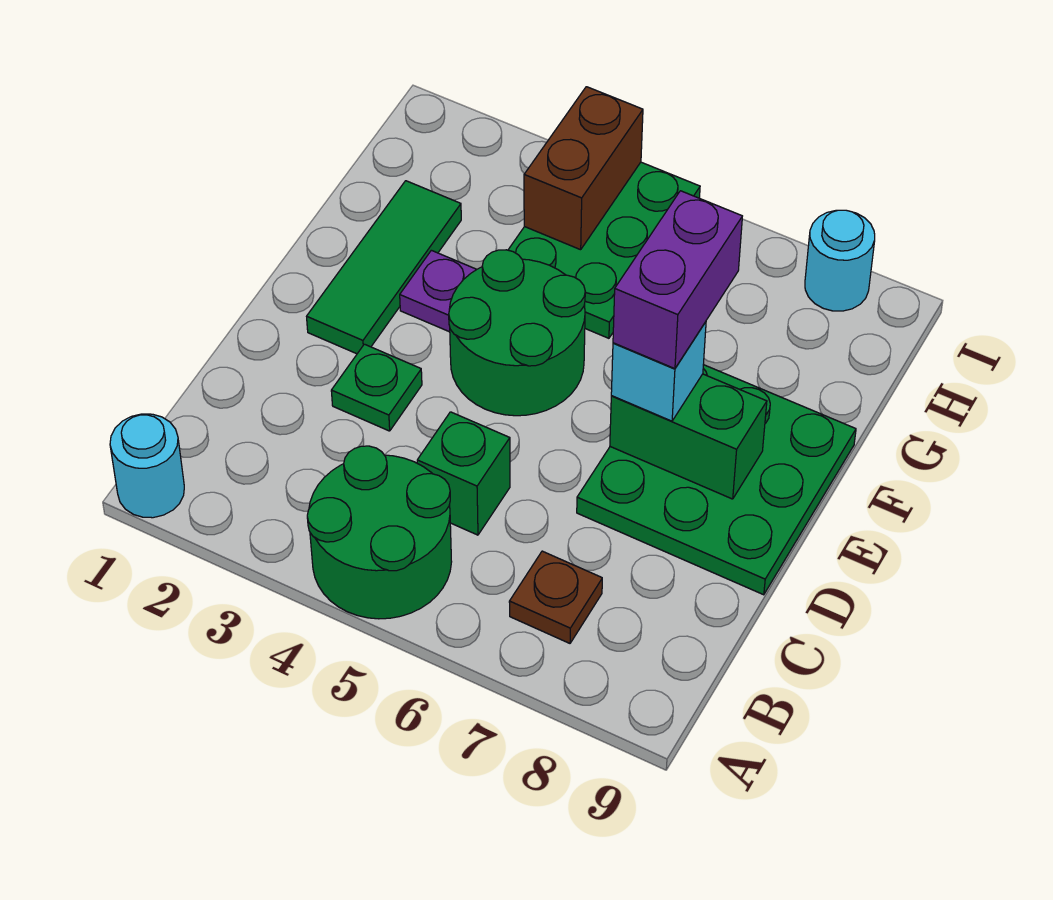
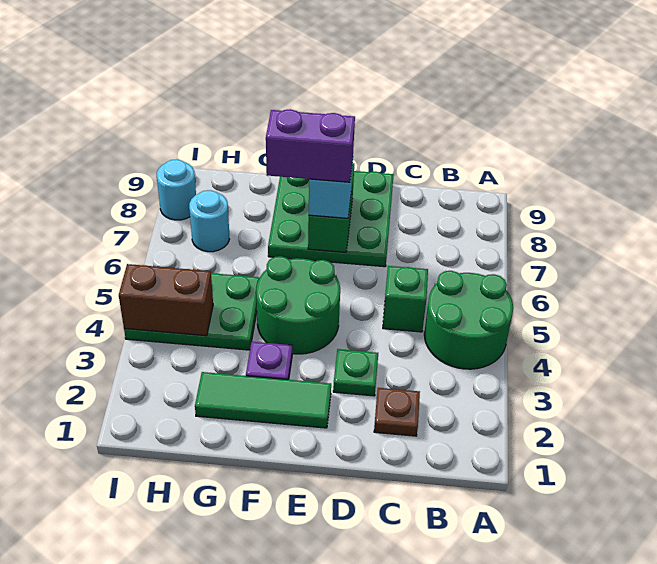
cyan 1x1 round brick [110,414,184,518] -> cyan 1x1 round brick moved to [189,190,230,252]
brown 1x1 plate [509,551,602,643] -> brown 1x1 plate moved to [374,388,420,436]

